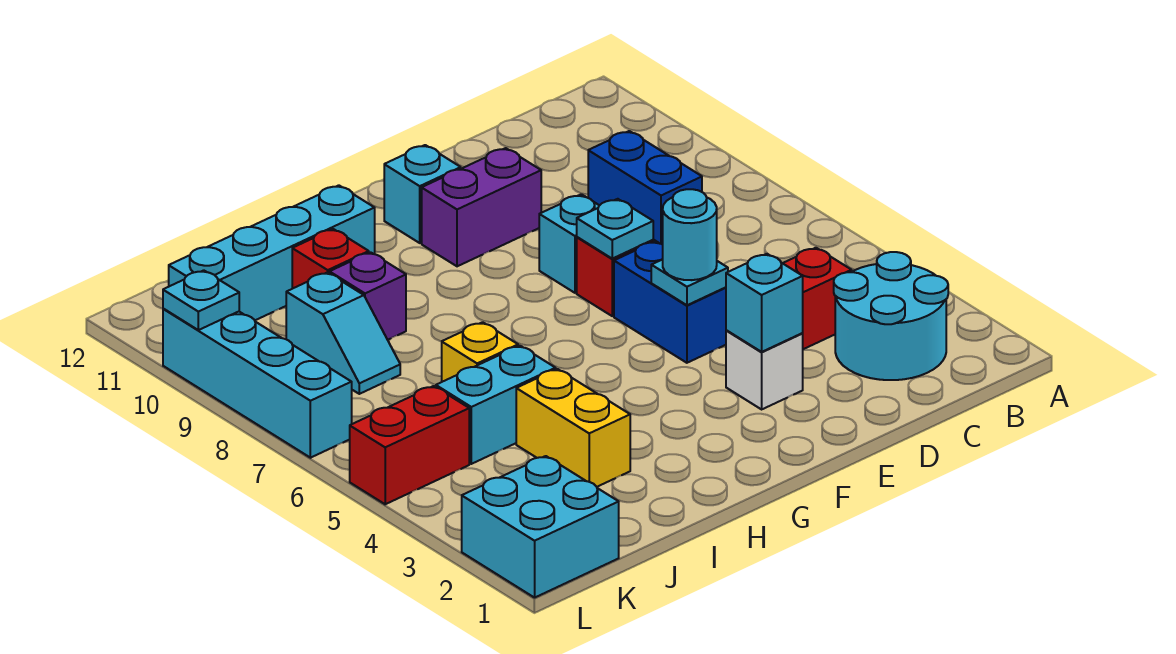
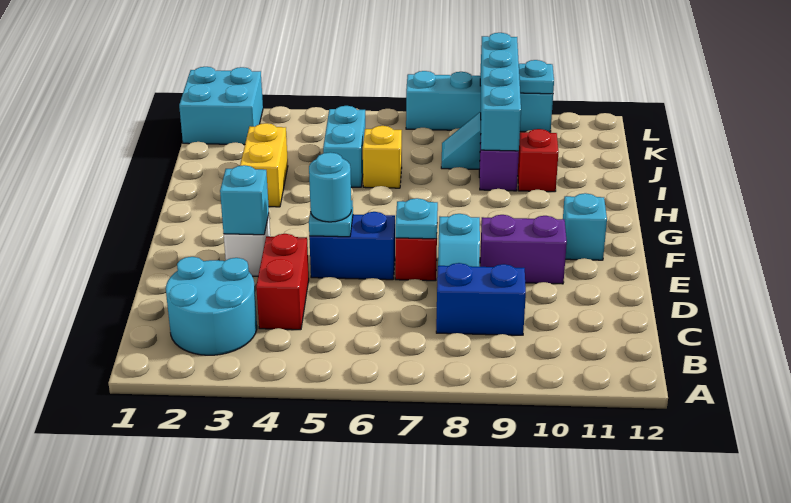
purple 1x2 brick [422,148,541,266] -> purple 1x2 brick turned to [480,215,567,284]
cyan 1x4 brick [169,185,375,320] -> cyan 1x4 brick moved to [480,33,521,151]
yellow 1x2 brick [516,369,630,487] -> yellow 1x2 brick turned to [240,123,288,207]
red 1x2 brick [350,386,469,504] -> none

